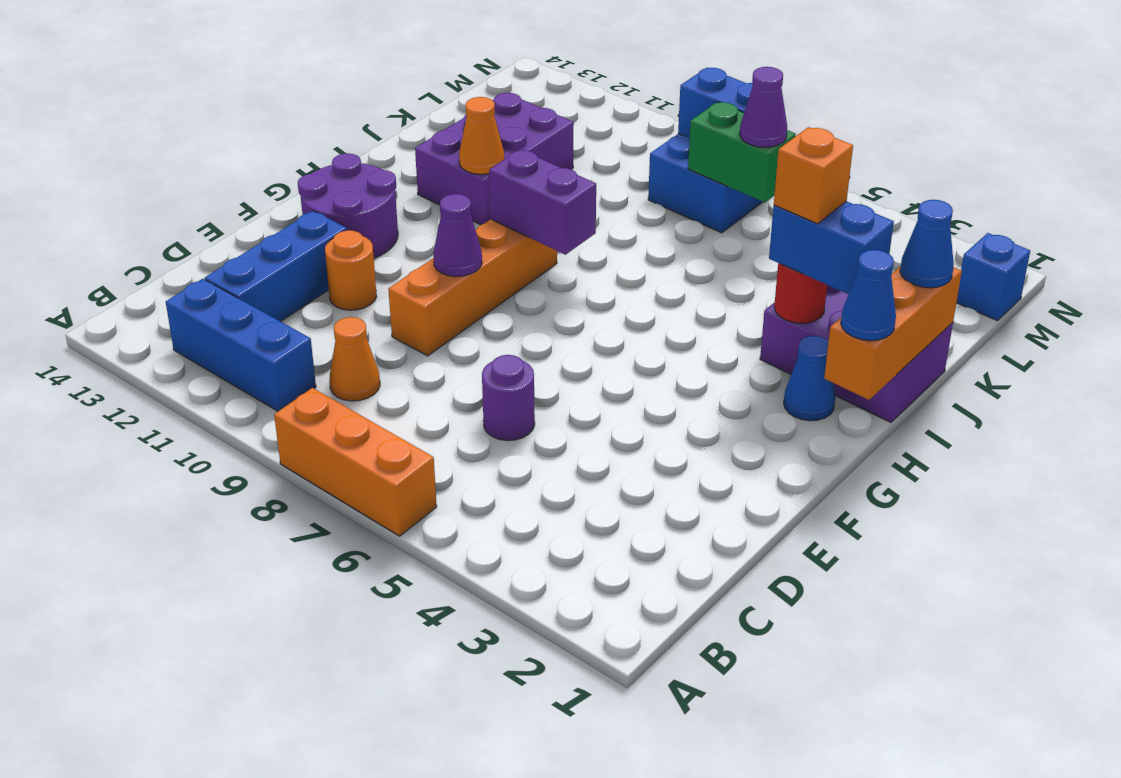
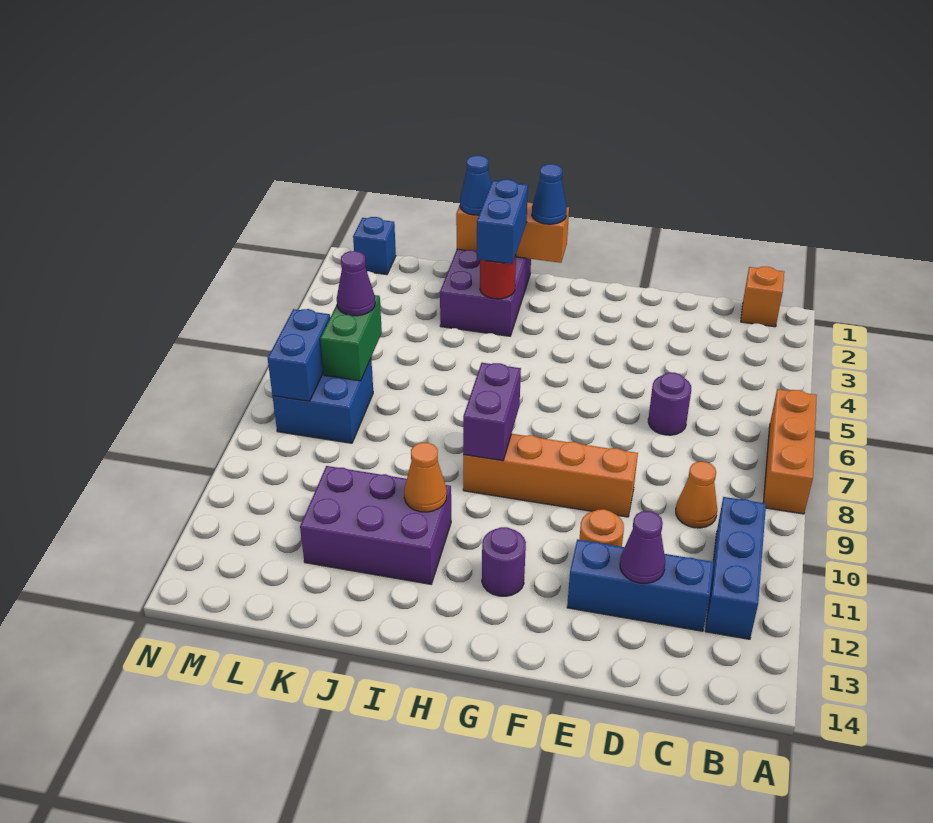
purple 1x1 cone [433,194,482,277] -> purple 1x1 cone moved to [620,511,665,583]
purple 2x2 round brick [298,153,398,258] -> purple 1x1 round brick [482,527,526,596]
blue 1x1 cone [784,336,835,421] -> none
orange 1x1 brick [774,127,853,224] -> orange 1x1 brick moved to [741,267,784,327]

